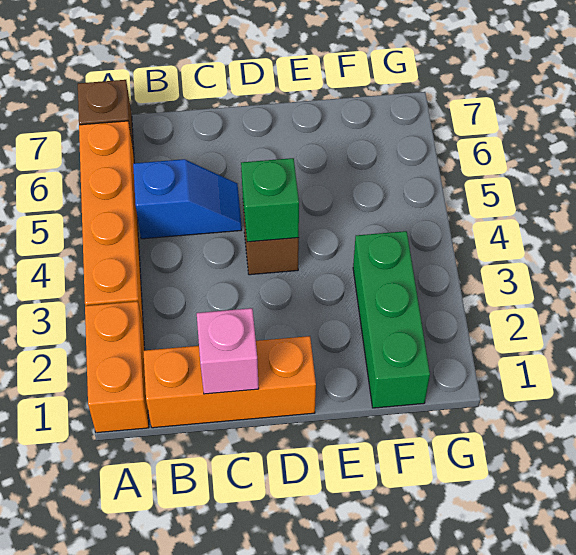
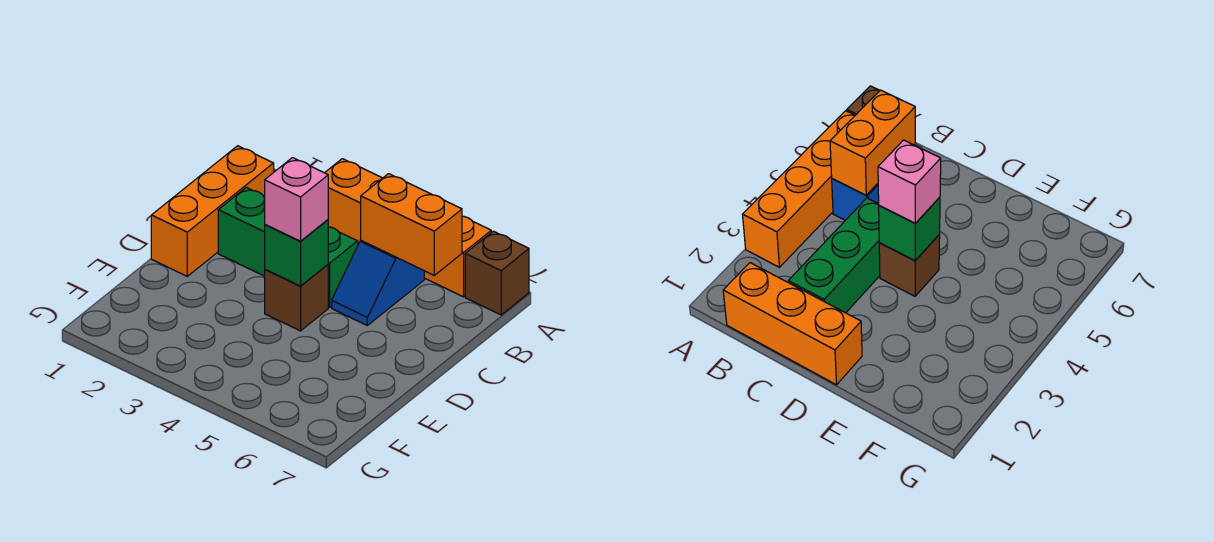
orange 1x2 brick [85,301,149,433] -> orange 1x2 brick moved to [361,174,462,275]
pink 1x1 brick [197,308,259,394] -> pink 1x1 brick moved to [265,158,328,241]
green 1x3 brick [353,231,430,408] -> green 1x3 brick moved to [218,187,358,307]

